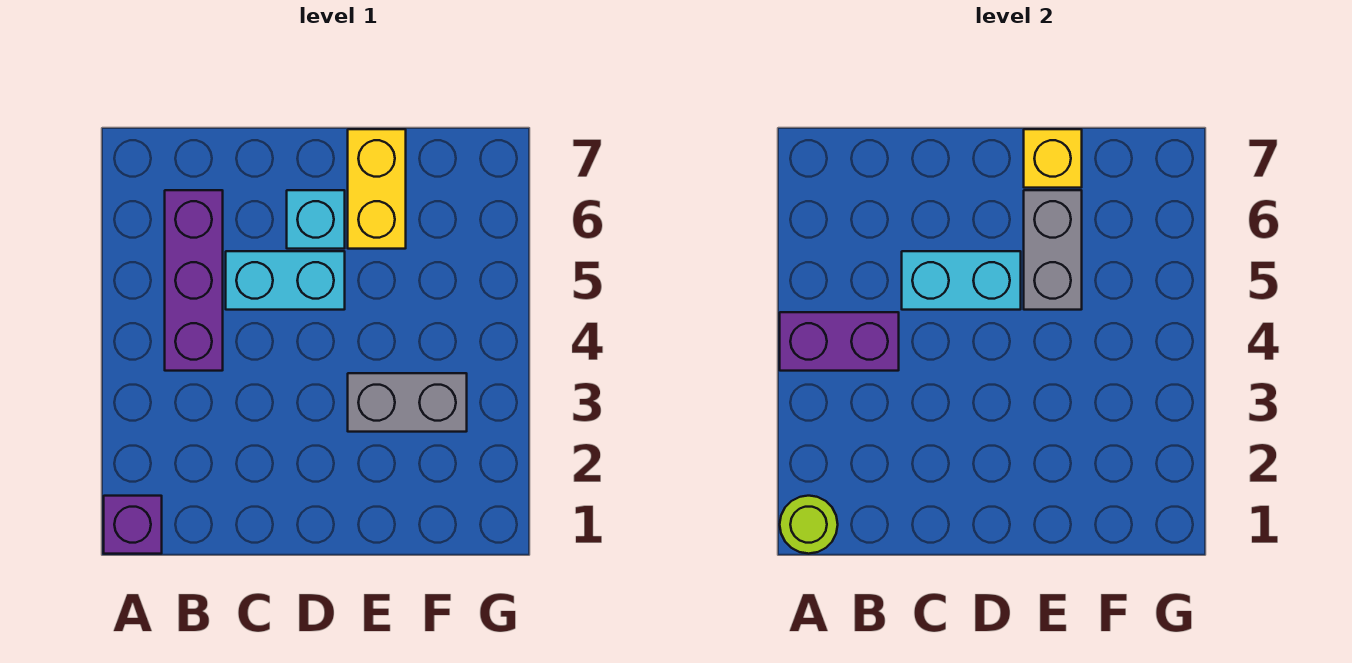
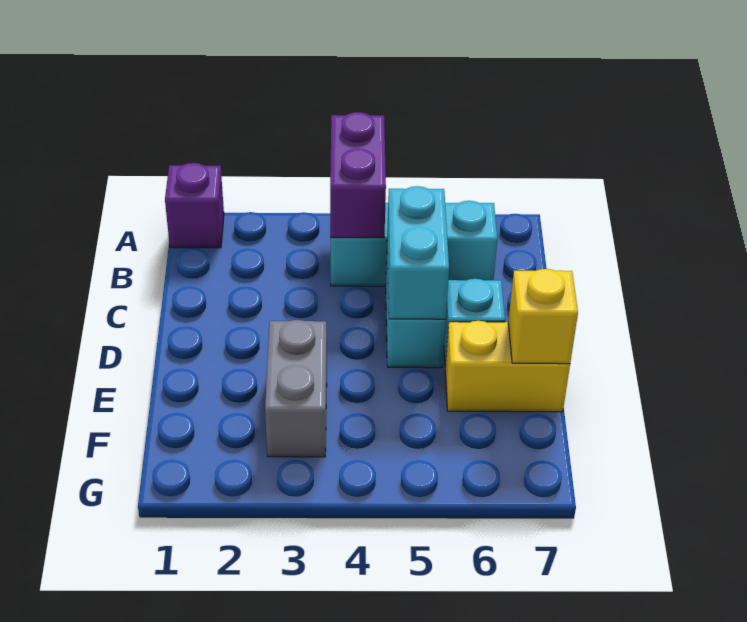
lime 1x1 round brick [780,496,838,554] -> none
purple 1x3 brick [165,190,223,371] -> cyan 1x3 brick [330,201,497,286]
grey 1x2 brick [1024,190,1082,310] -> none

